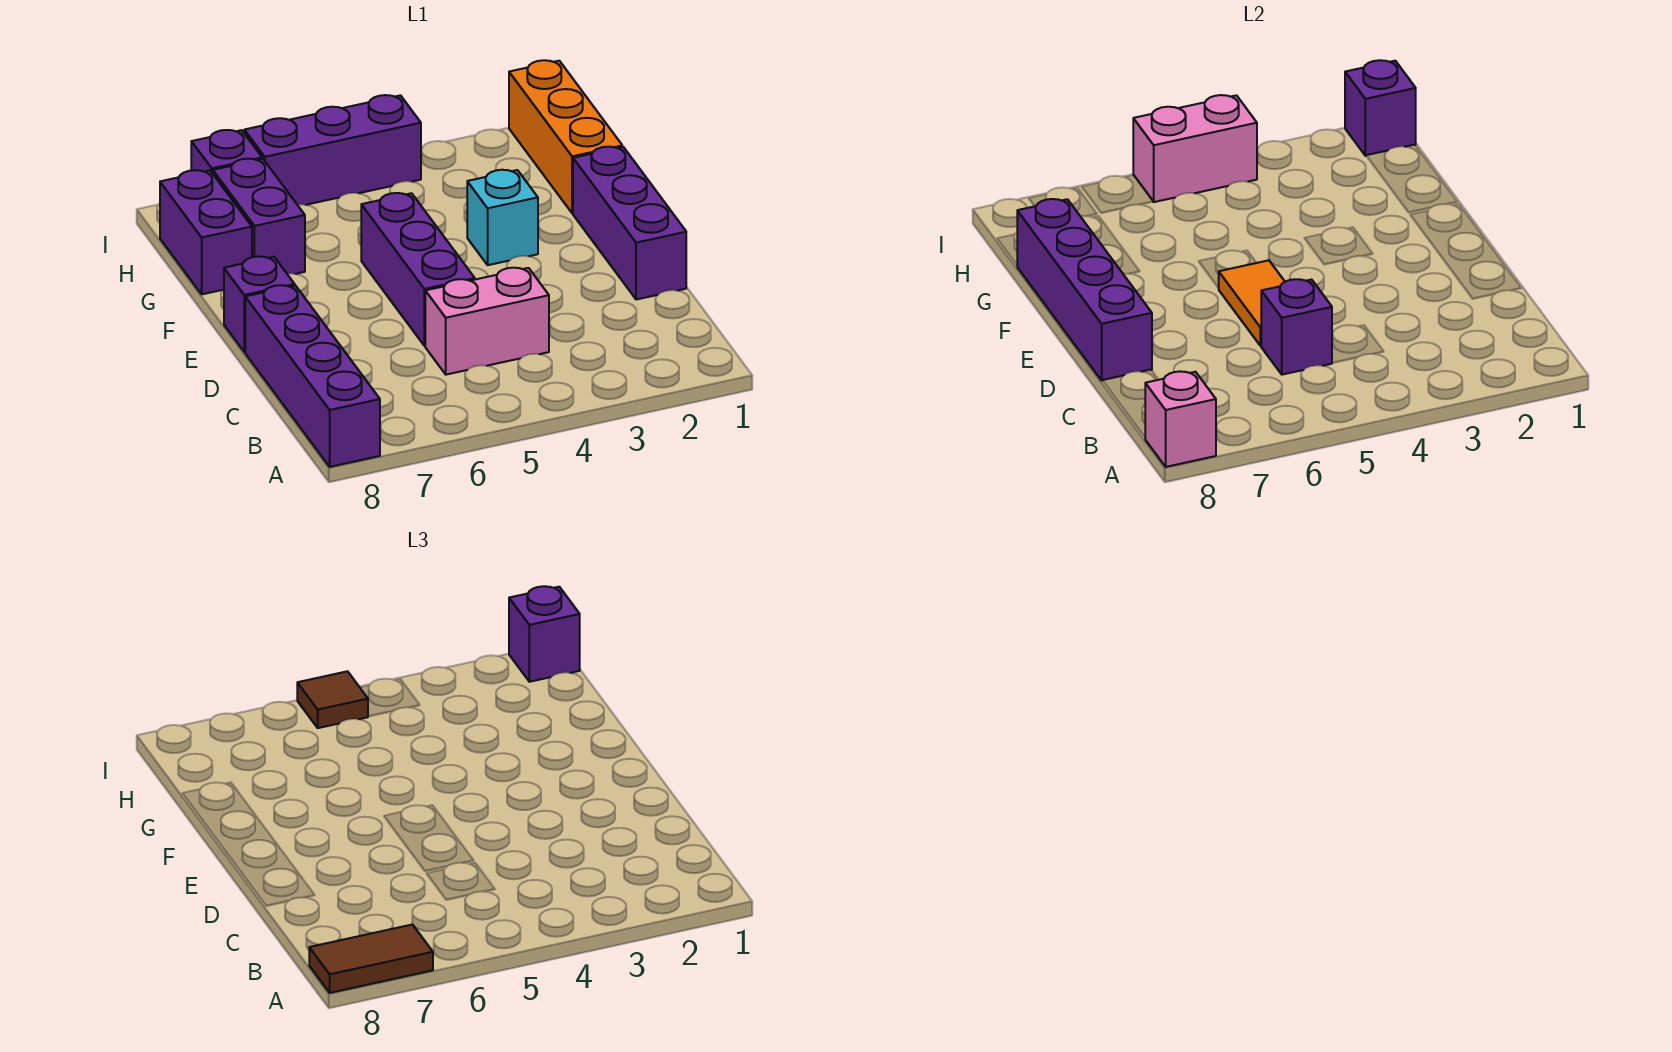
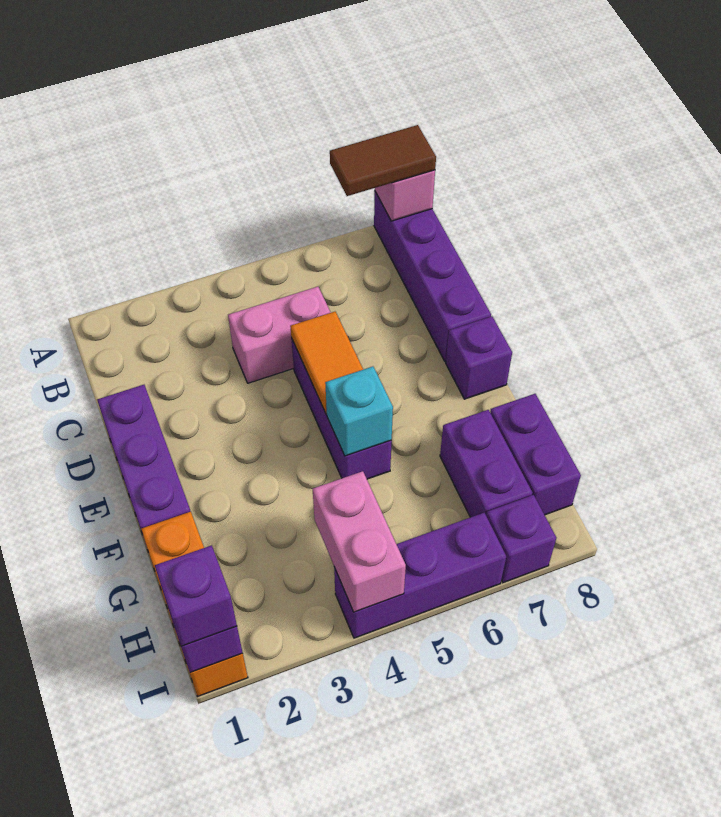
purple 1x1 brick [1261,279,1332,375] -> none
purple 1x4 brick [1017,199,1152,380] -> none
cyan 1x1 brick [467,170,538,265] -> cyan 1x1 brick moved to [325,367,393,456]
pink 1x2 brick [1133,95,1257,202] -> pink 1x2 brick turned to [313,471,406,612]
brown 1x1 tile [297,671,368,728] -> none

